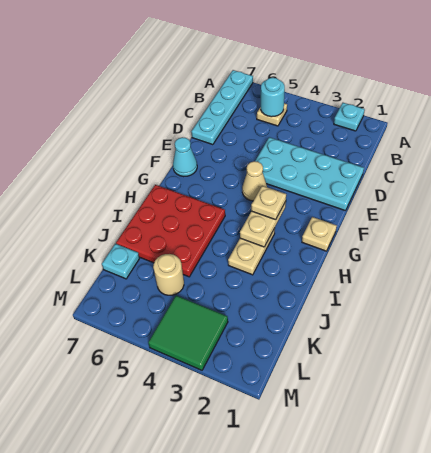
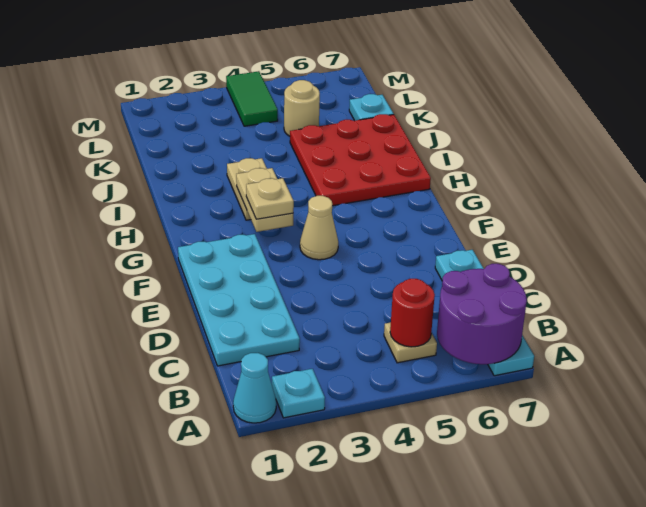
none -> purple 2x2 round brick [437,264,527,364]
cyan 1x1 round brick [261,78,285,117] -> red 1x1 round brick [390,279,435,347]
cyan 2x4 plate [255,137,364,211] -> cyan 2x4 plate turned to [178,234,300,366]
cyan 1x1 cone [173,137,197,177] -> cyan 1x1 cone moved to [233,353,276,423]
tan 1x1 plate [302,217,337,251] -> none
green 2x2 tile [148,296,228,370] -> green 1x2 tile [226,71,278,126]

